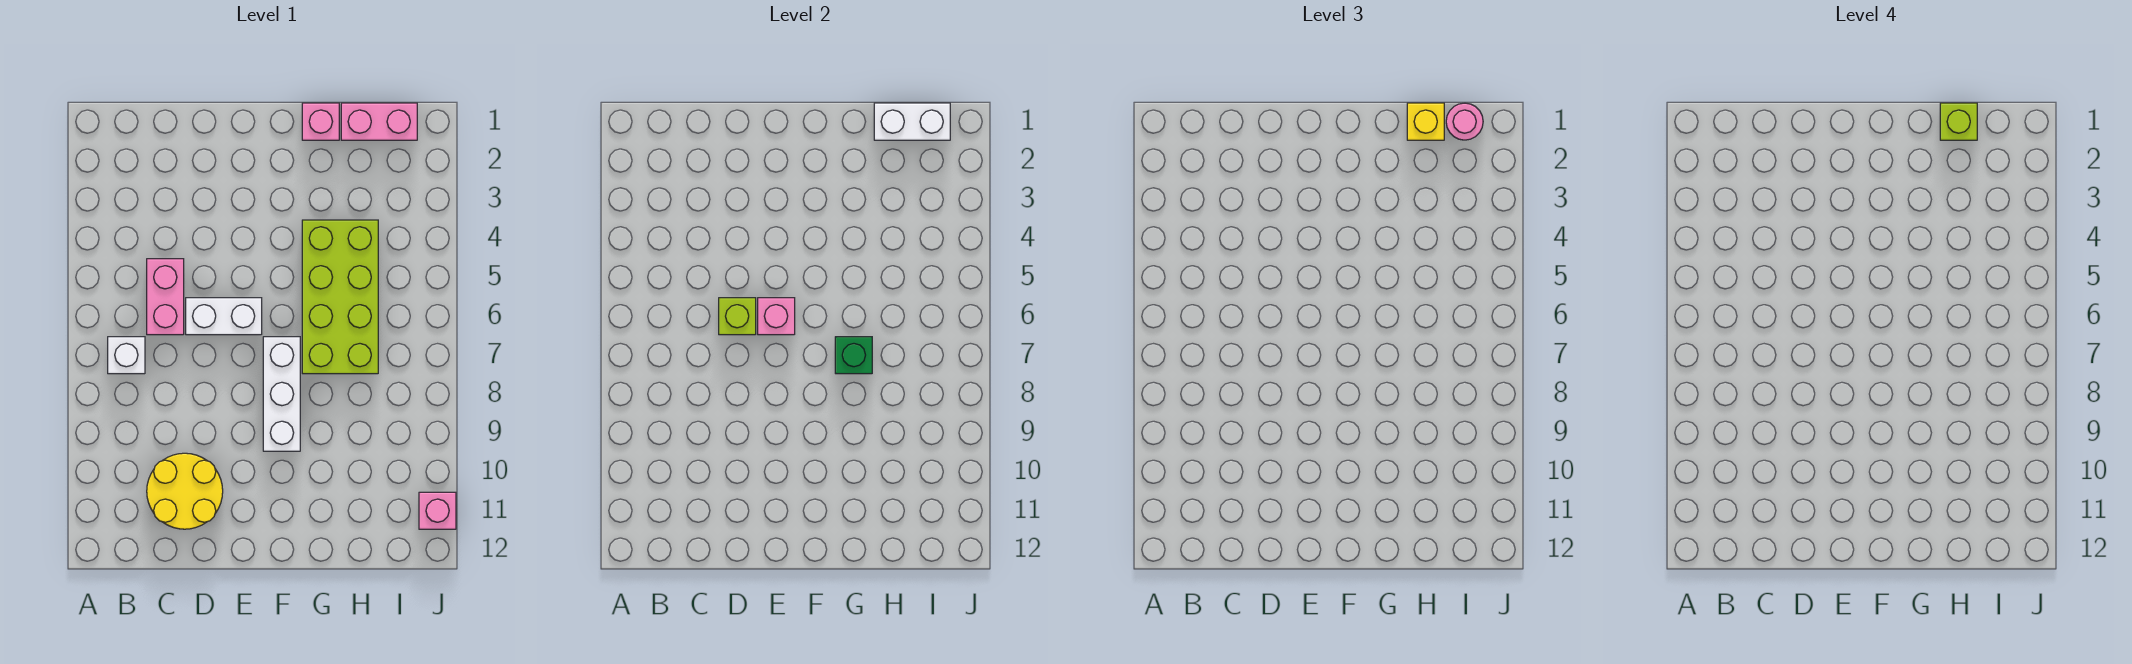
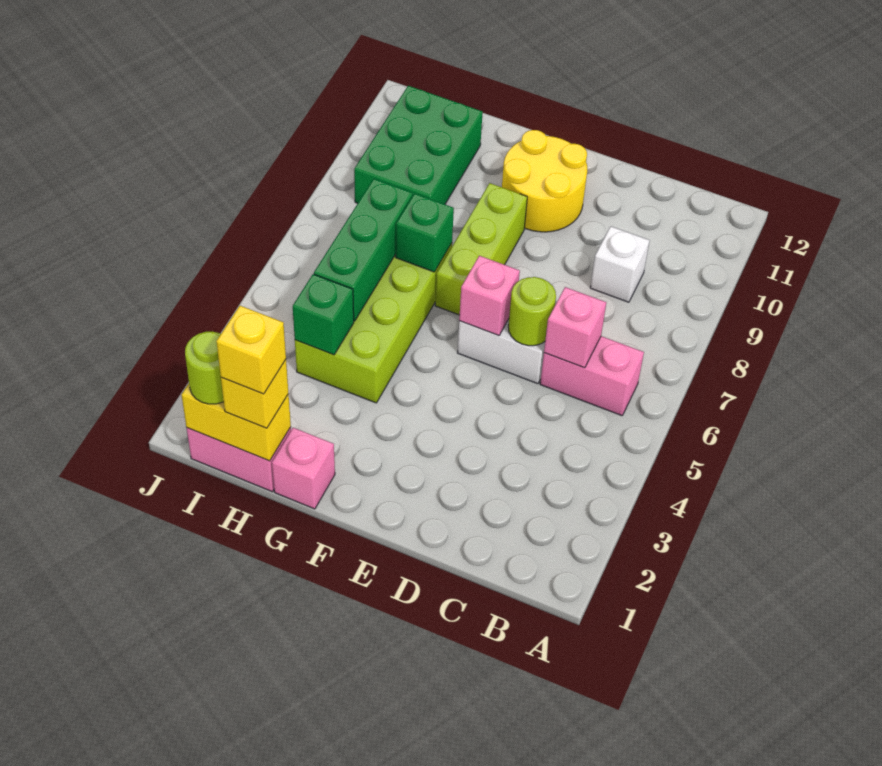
white 1x1 brick [108,337,145,374] -> white 1x1 brick moved to [590,226,650,302]
pink 1x2 brick [147,259,184,335] -> pink 1x2 brick turned to [540,336,644,416]
yellow 2x2 round brick [147,453,223,529] -> yellow 2x2 round brick moved to [502,130,587,232]
lime 1x1 brick [719,298,756,335] -> lime 1x1 round brick [508,277,556,346]
white 1x3 brick [263,337,300,451] -> lime 1x3 brick [435,183,527,315]
white 1x2 brick [874,103,950,140] -> yellow 1x2 brick [182,384,291,461]
lime 1x1 brick [1940,103,1977,140] -> yellow 1x1 brick [216,306,286,394]
none -> green 1x1 brick [293,274,354,355]
none -> green 1x3 brick [314,179,412,321]
none -> green 2x3 brick [354,86,483,204]
pink 1x1 round brick [1446,103,1483,140] -> lime 1x1 round brick [185,332,224,404]
pink 1x1 brick [419,492,456,529] -> pink 1x1 brick moved to [544,287,606,368]

